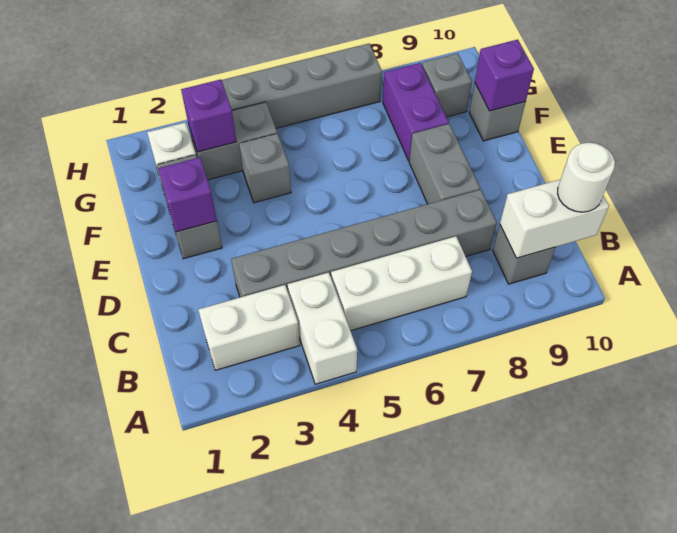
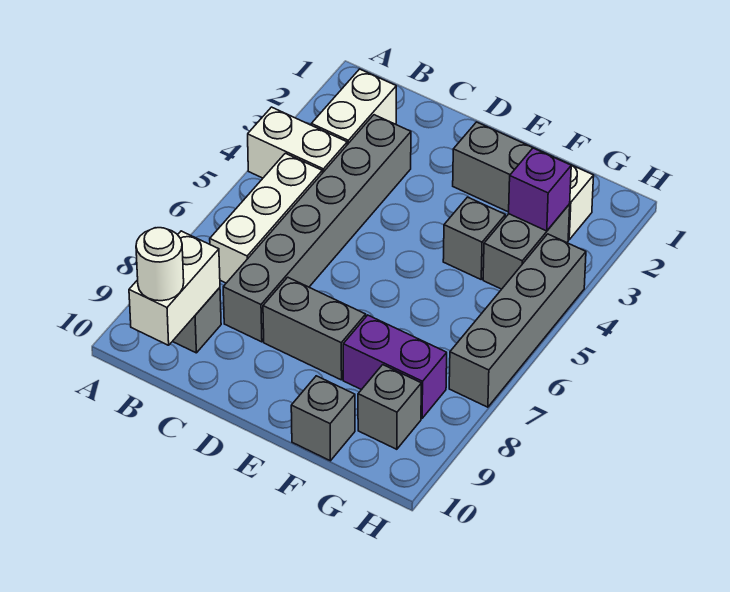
purple 1x1 brick [158,157,217,232] -> none
purple 1x1 brick [475,40,534,111] -> none

